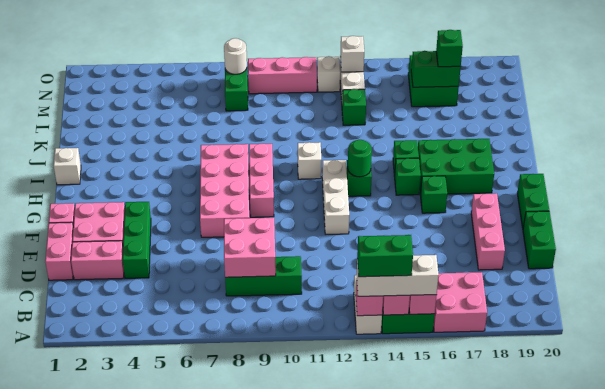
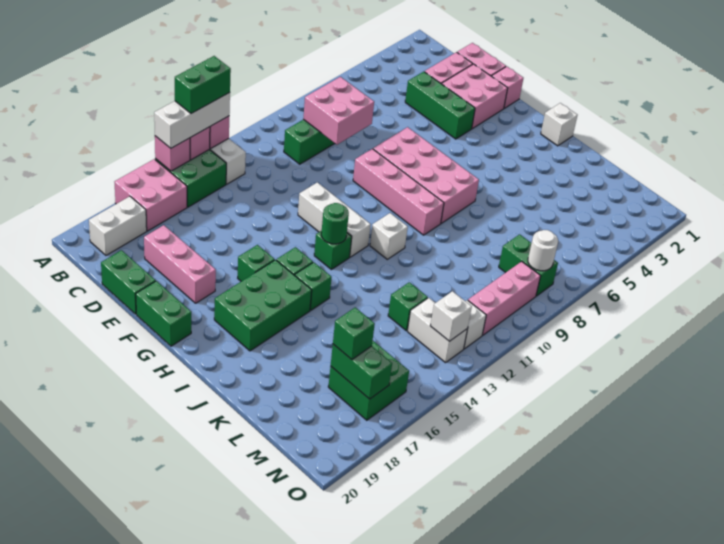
none -> white 1x2 brick [89,196,147,255]
pink 1x3 brick [249,144,274,217] -> pink 1x4 brick [353,149,444,235]
green 1x2 brick [411,51,461,87] -> green 1x2 brick turned to [331,344,392,399]

